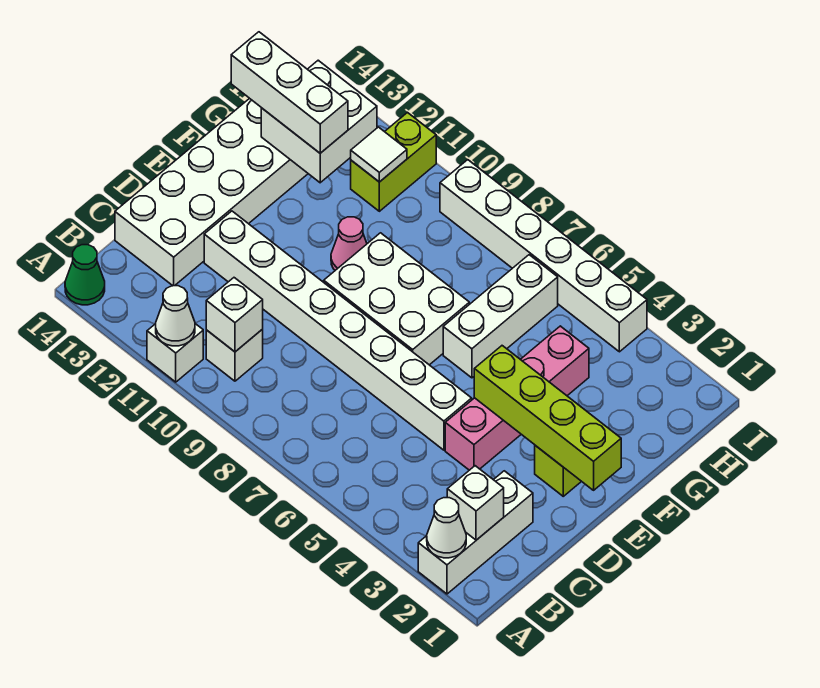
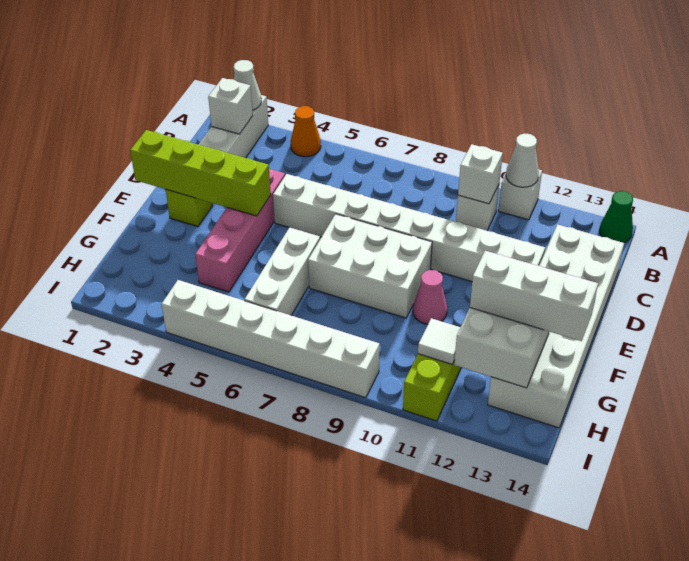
none -> orange 1x1 cone [291,106,321,157]

